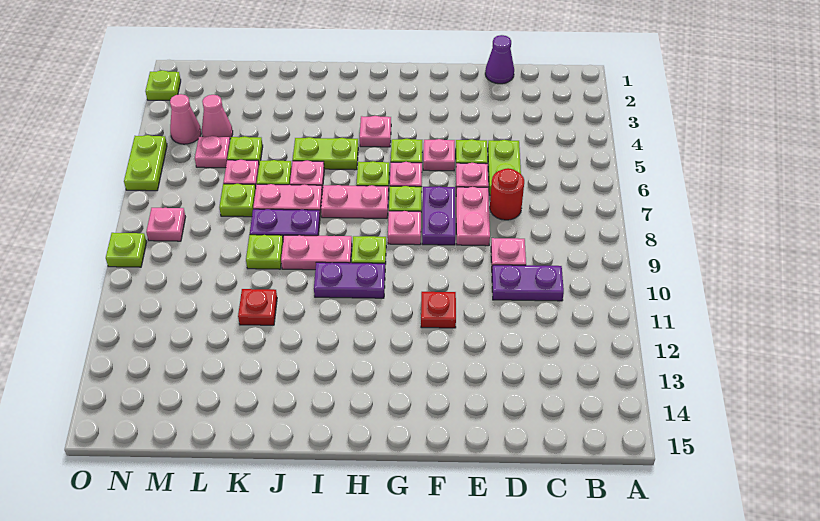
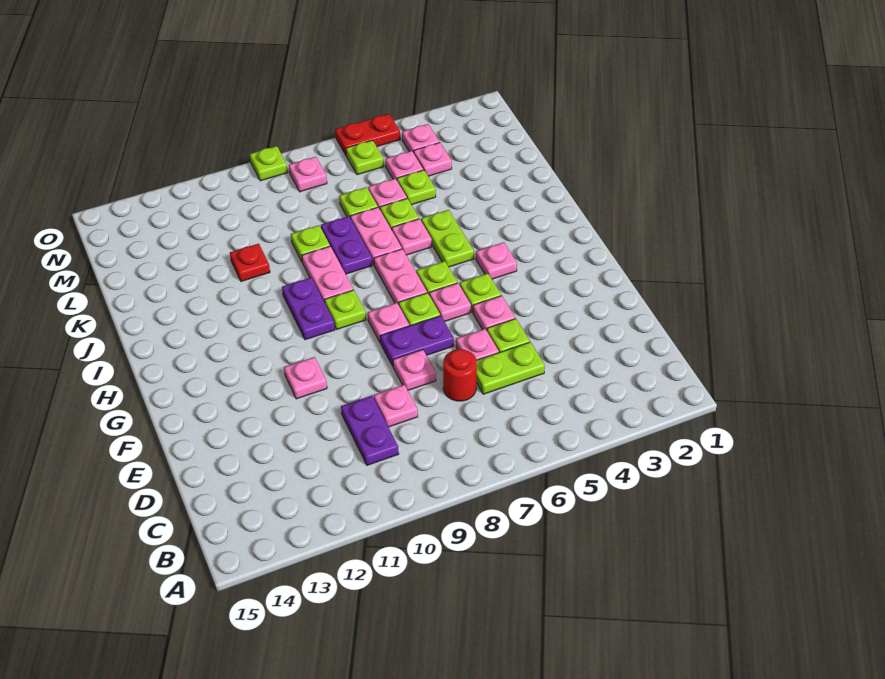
purple 1x1 cone [485,35,514,84] -> none
pink 1x2 plate [456,187,490,246] -> pink 1x1 plate [393,350,436,390]
red 1x1 plate [421,292,456,328] -> pink 1x1 plate [284,357,327,399]
pink 1x1 cone [202,95,233,139] -> pink 1x1 plate [414,143,452,176]
pink 1x1 cone [170,94,201,144] -> pink 1x1 plate [402,124,440,152]
lime 1x1 plate [145,70,181,100] -> lime 1x1 plate moved to [346,140,384,175]
lime 1x2 plate [124,135,167,191] -> red 1x2 plate [335,114,400,155]

